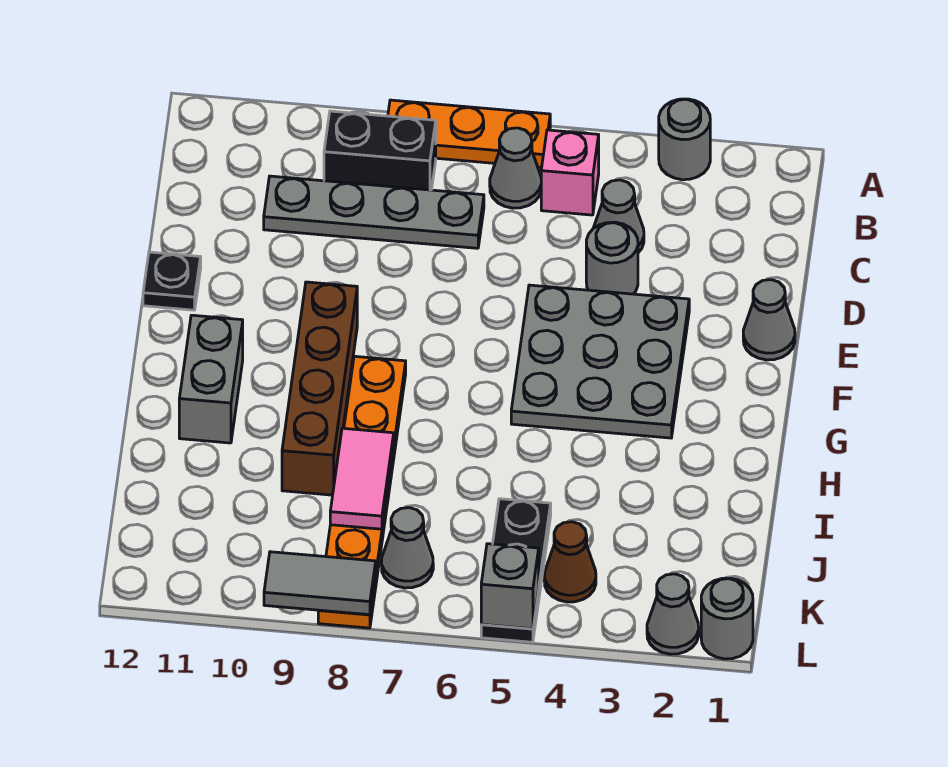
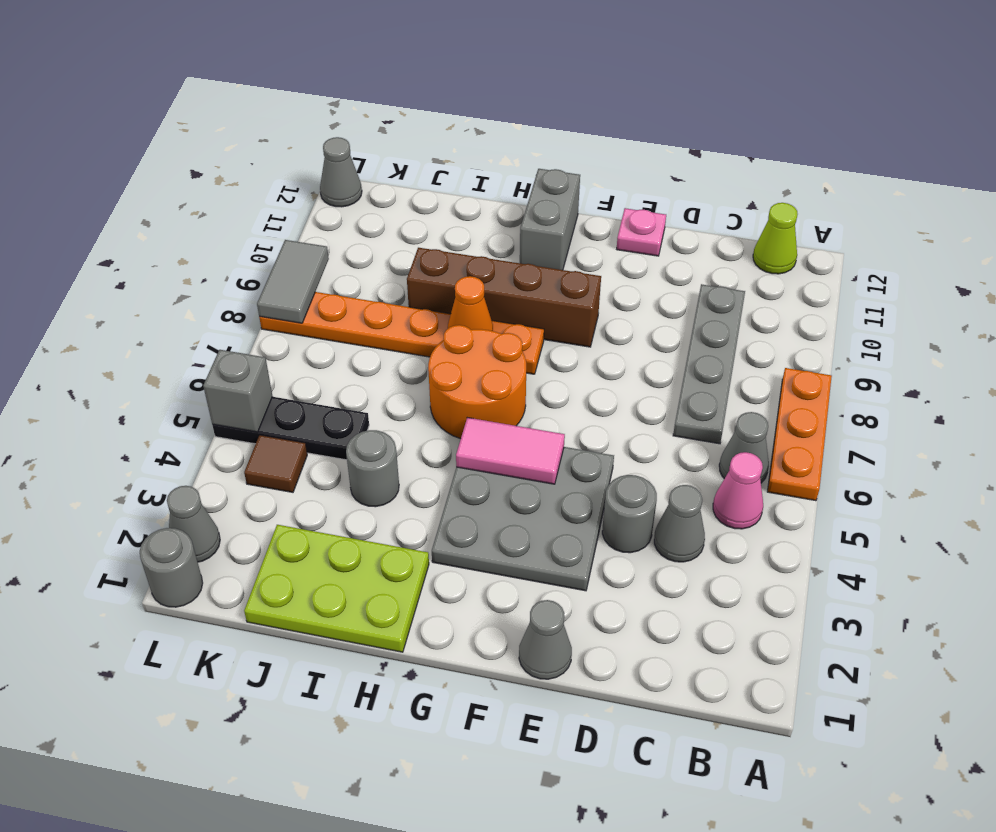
grey 1x1 round brick [659,99,710,180] -> grey 1x1 round brick moved to [346,430,399,507]
pink 1x1 brick [541,130,599,215] -> pink 1x1 cone [713,452,763,529]
black 1x2 brick [324,111,436,190] -> none
none -> lime 1x1 cone [753,203,798,274]
black 1x1 plate [143,252,201,310] -> pink 1x1 plate [617,208,666,256]
none -> orange 2x2 round brick [428,325,526,439]
grey 1x2 brick [179,315,243,443] -> grey 1x2 brick turned to [520,169,580,270]
none -> lime 2x3 plate [244,525,429,652]
none -> orange 1x1 cone [448,276,493,331]
pink 1x2 tile [330,428,394,529] -> pink 1x2 tile moved to [456,418,565,484]
brown 1x1 cone [544,522,596,602] -> brown 1x1 tile [244,435,307,492]
grey 1x1 cone [381,508,433,588] -> grey 1x1 cone moved to [320,137,362,207]

